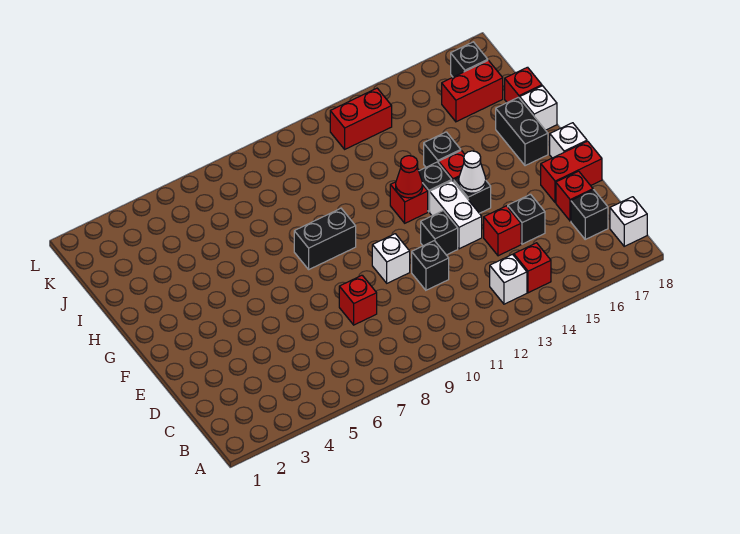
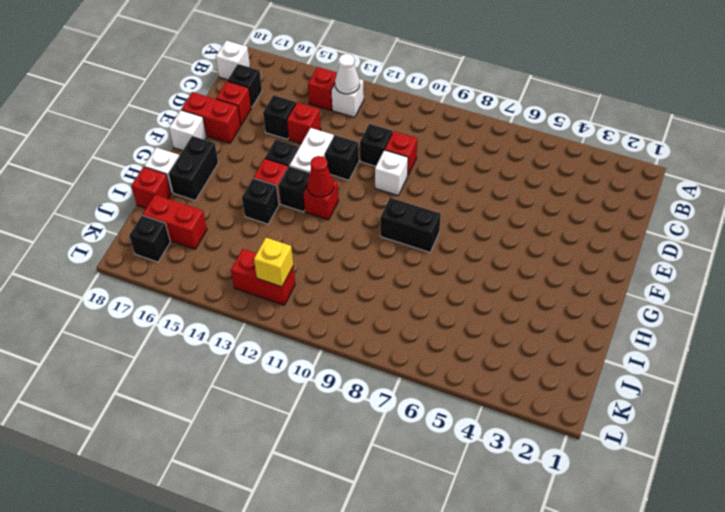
red 1x1 brick [339,275,377,325] -> red 1x1 brick moved to [385,131,417,176]
white 1x1 cone [459,151,486,193] -> white 1x1 cone moved to [335,54,360,94]
none -> yellow 1x1 brick [254,238,293,287]

